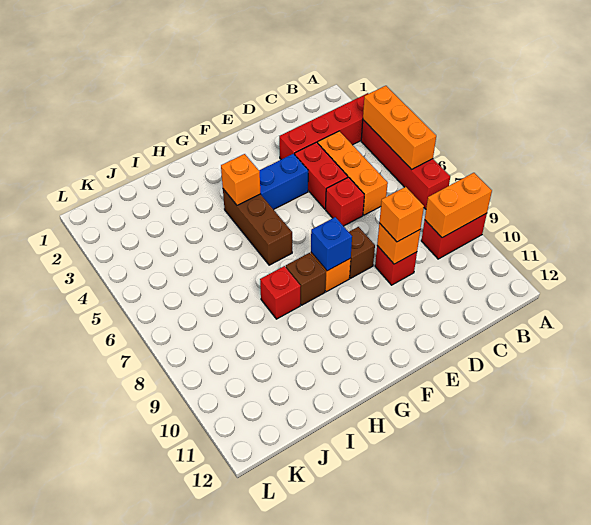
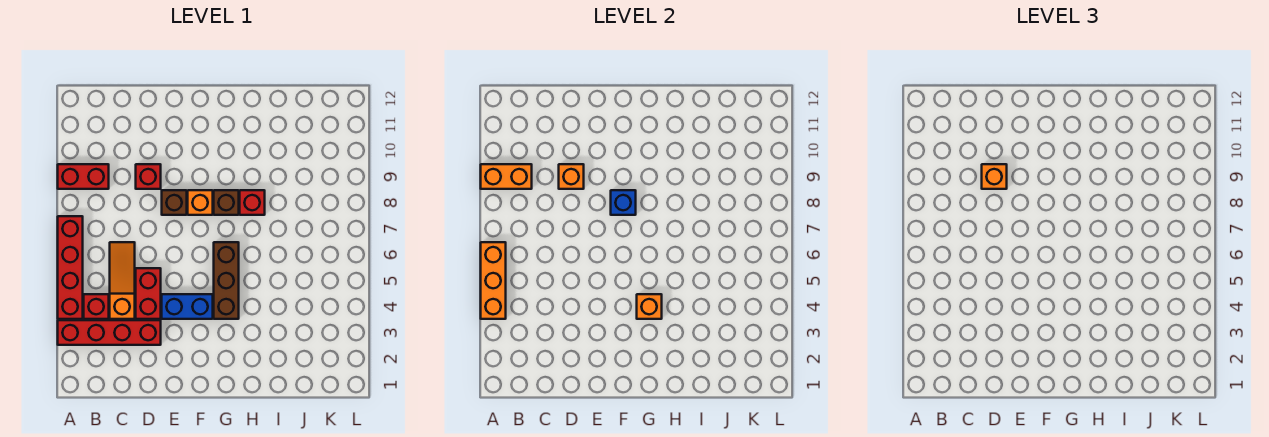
orange 1x3 brick [318,131,388,215] -> orange 1x3 slope [110,242,135,319]
red 1x1 brick [326,177,364,226] -> red 1x1 brick moved to [84,294,109,319]

